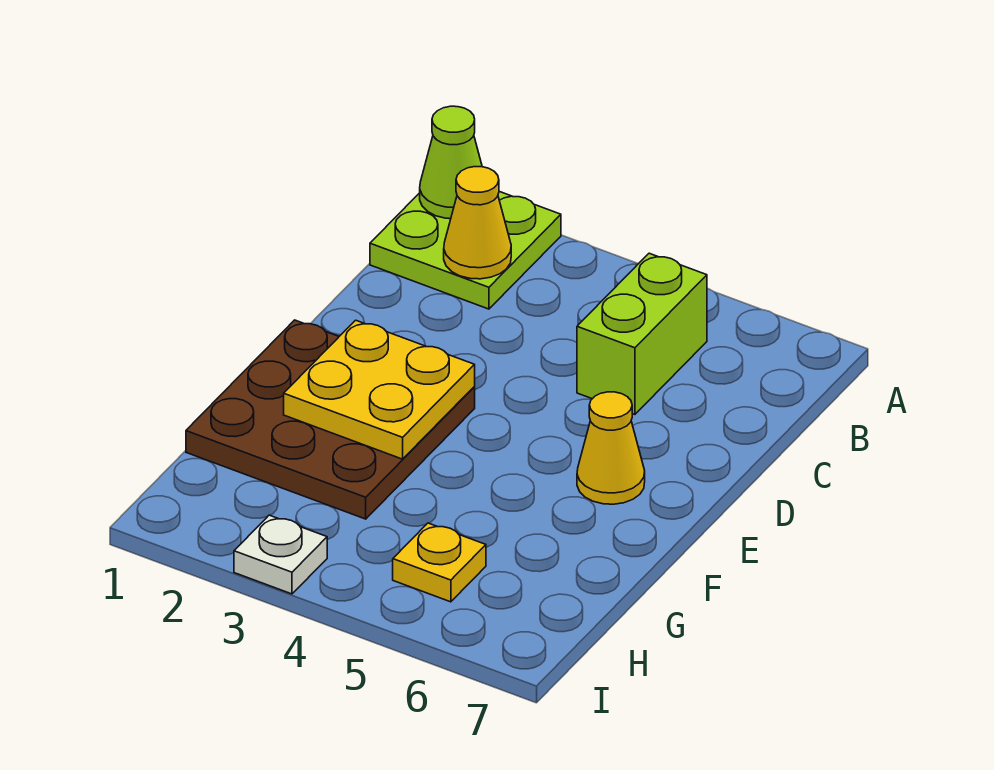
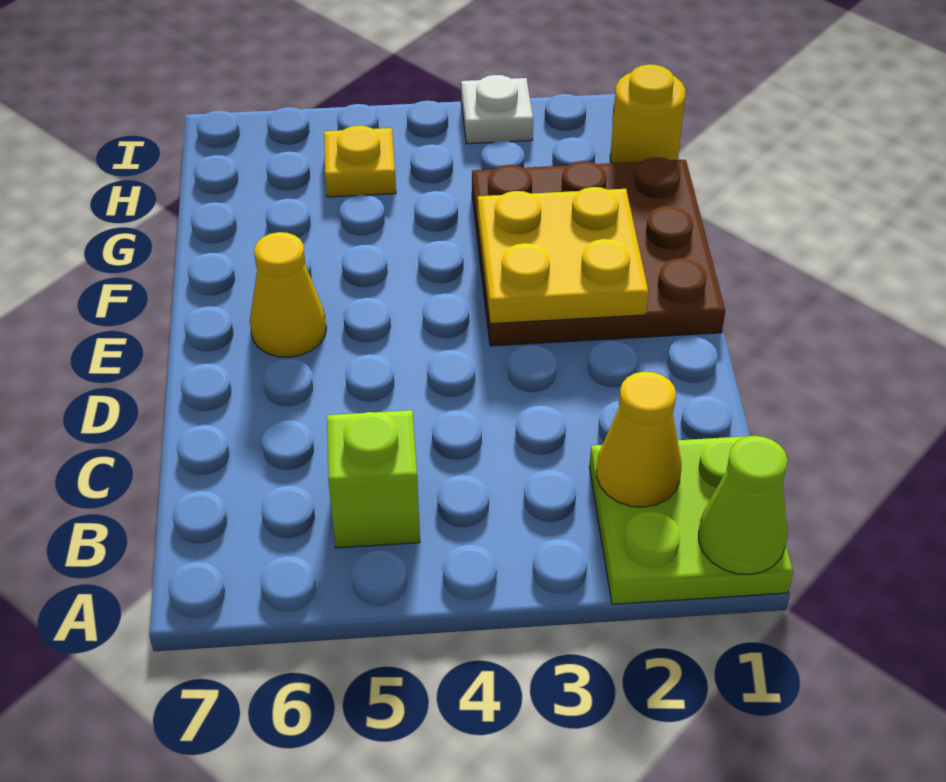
lime 1x2 brick [577,253,707,414] -> lime 1x1 brick [327,410,420,548]
none -> yellow 1x1 round brick [610,64,685,163]

